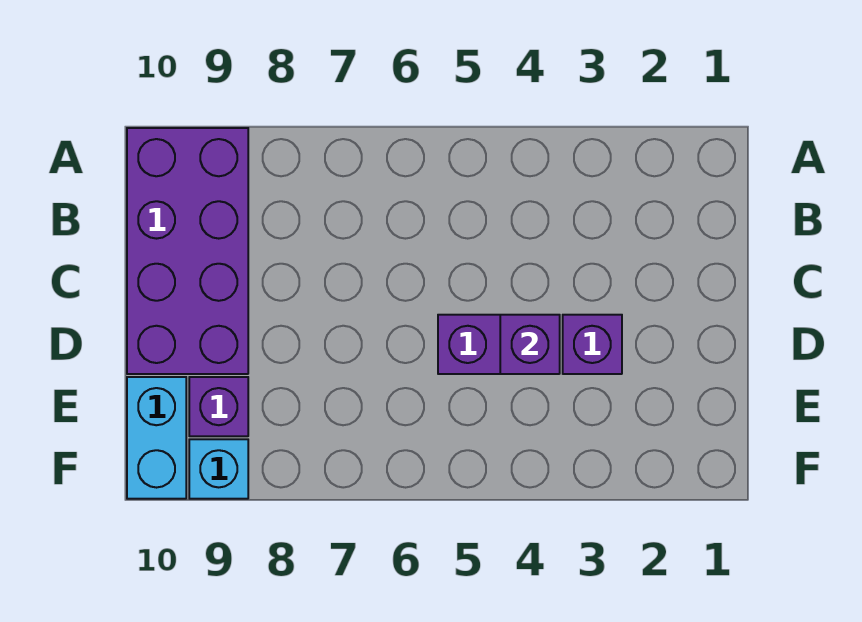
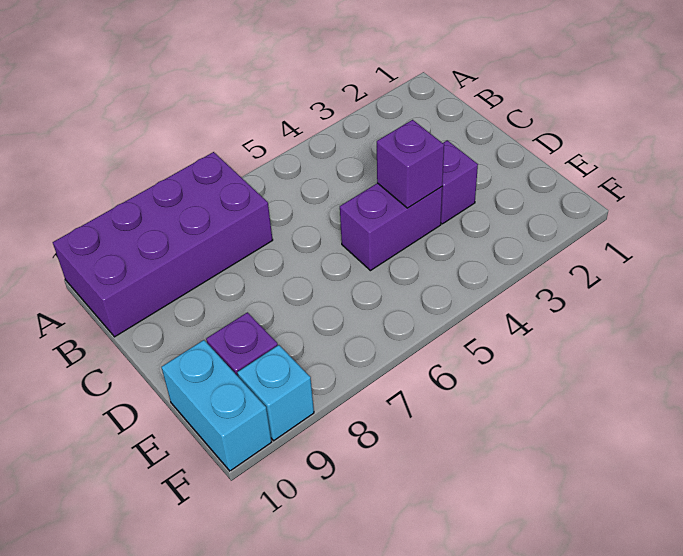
purple 2x4 brick [127,128,248,374] -> purple 2x4 brick turned to [53,152,273,337]

